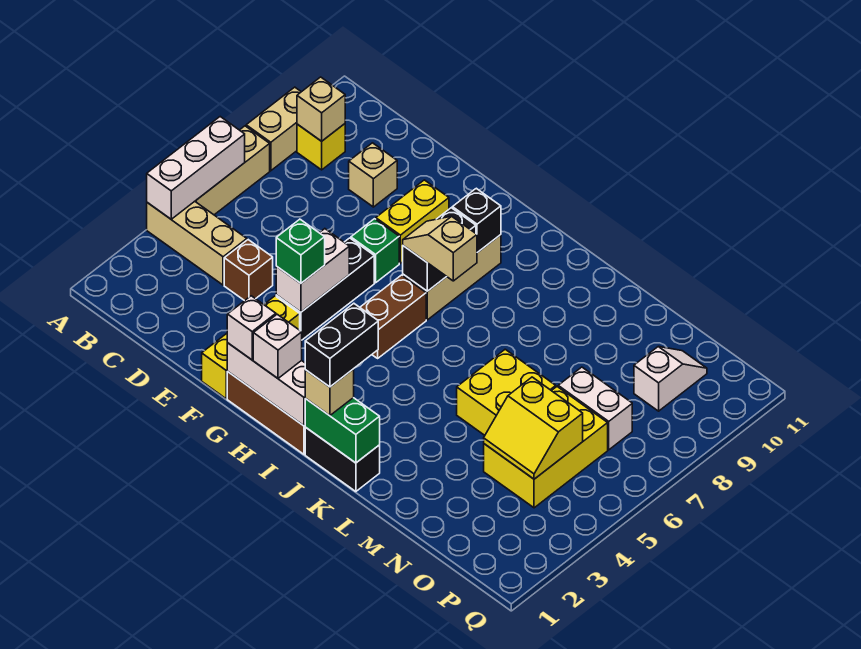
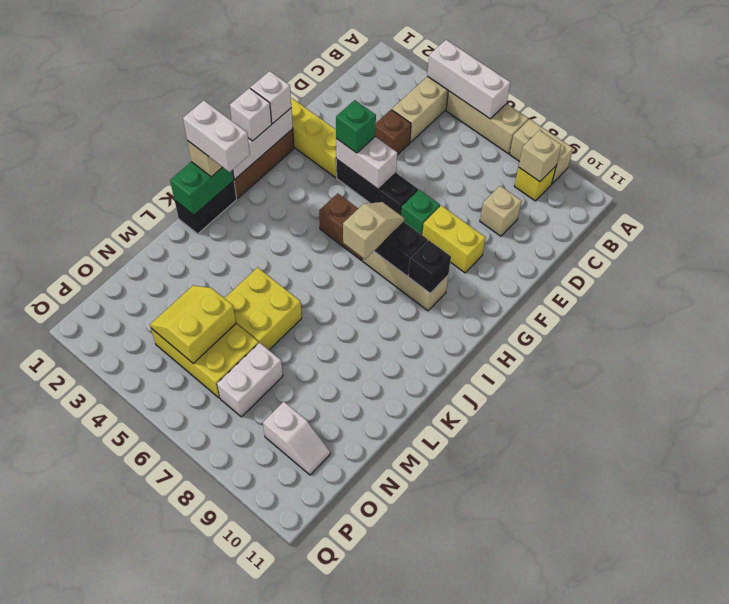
black 1x2 brick [305,303,378,387] -> white 1x2 brick [183,101,250,172]

